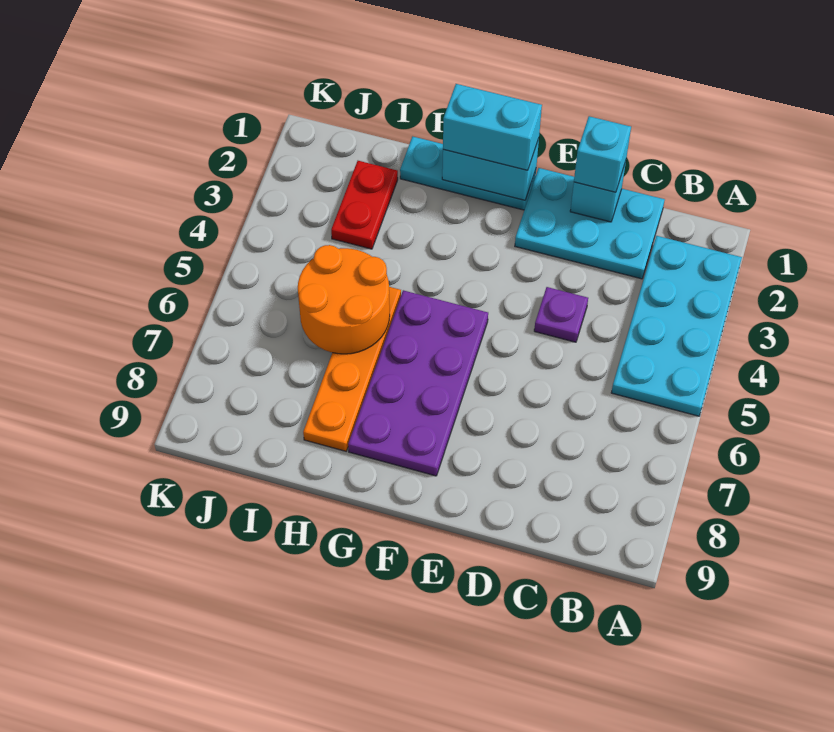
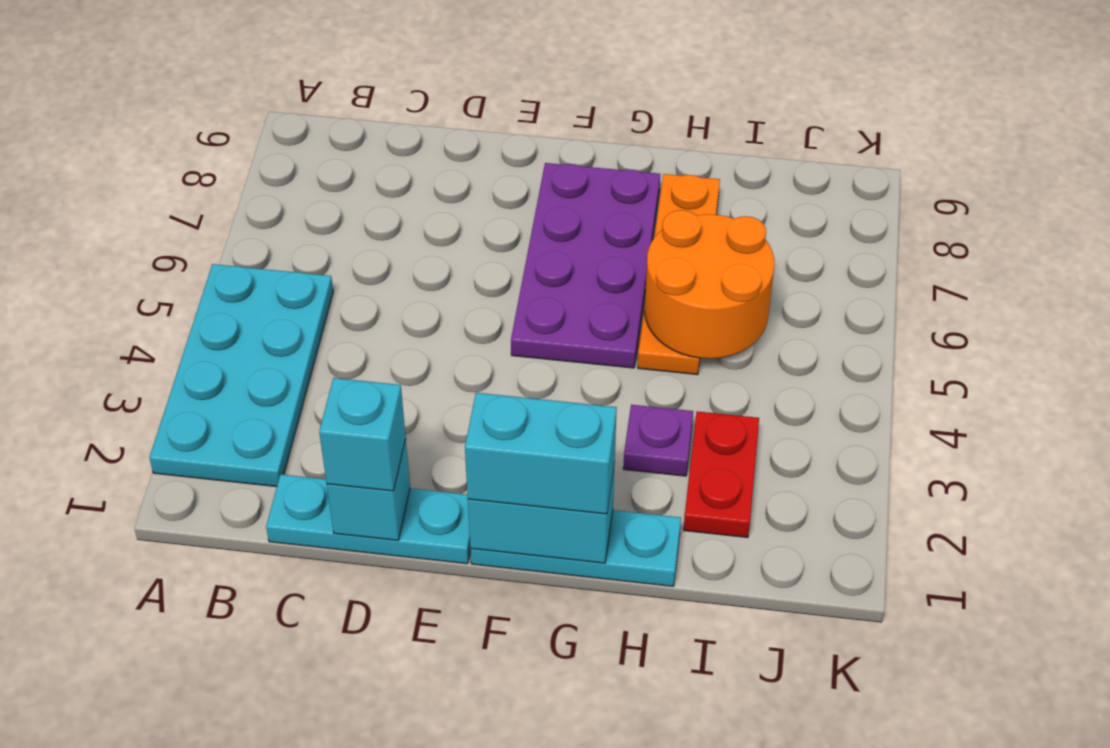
cyan 2x3 plate [515,168,665,279] -> cyan 1x3 plate [266,474,471,564]
purple 1x1 plate [534,287,588,342] -> purple 1x1 plate moved to [623,405,693,476]

